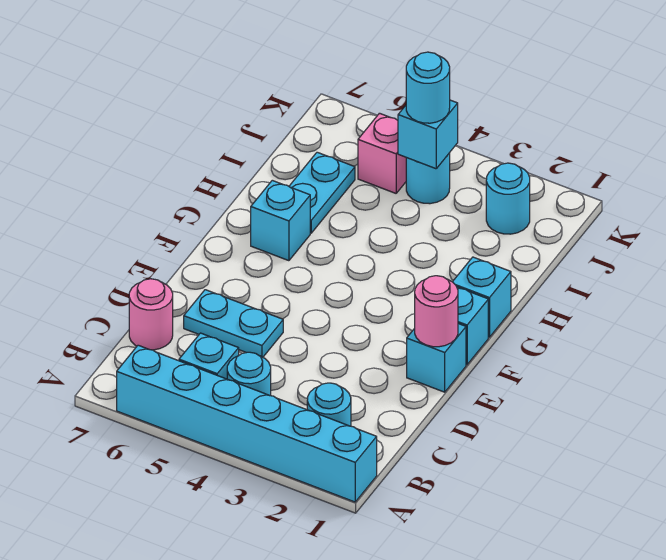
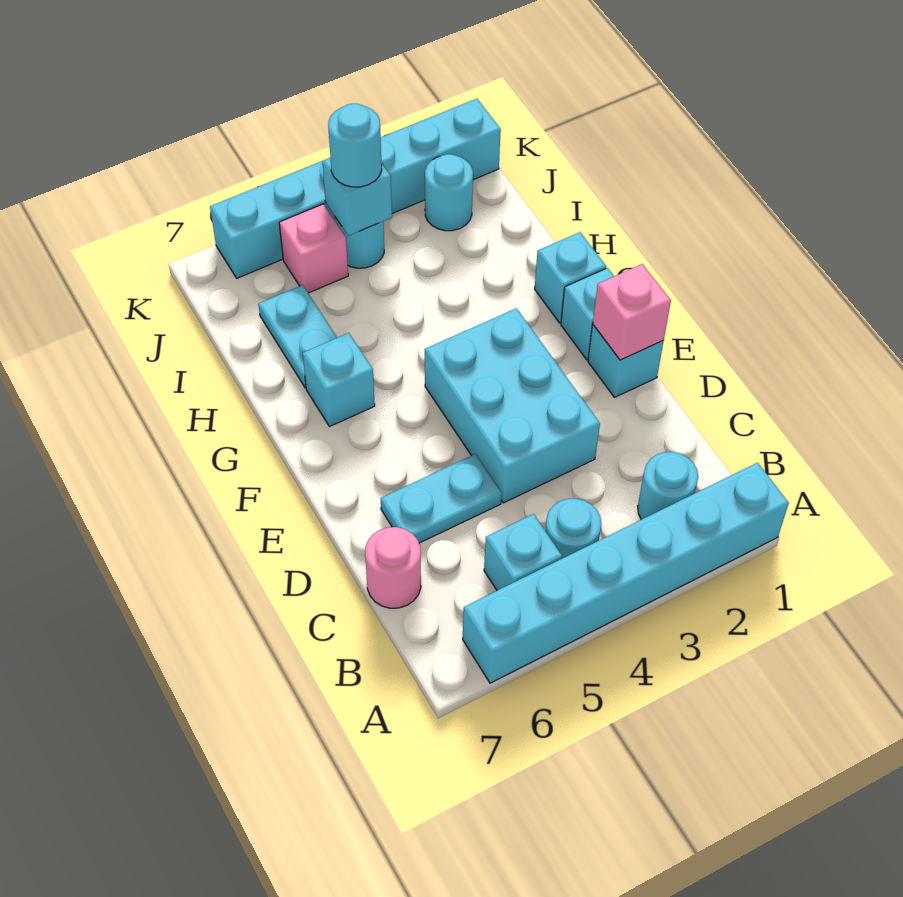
none -> cyan 2x3 brick [425,308,600,503]
pink 1x1 round brick [415,276,458,347] -> pink 1x1 brick [593,264,671,360]
none -> cyan 1x6 brick [210,99,501,278]

